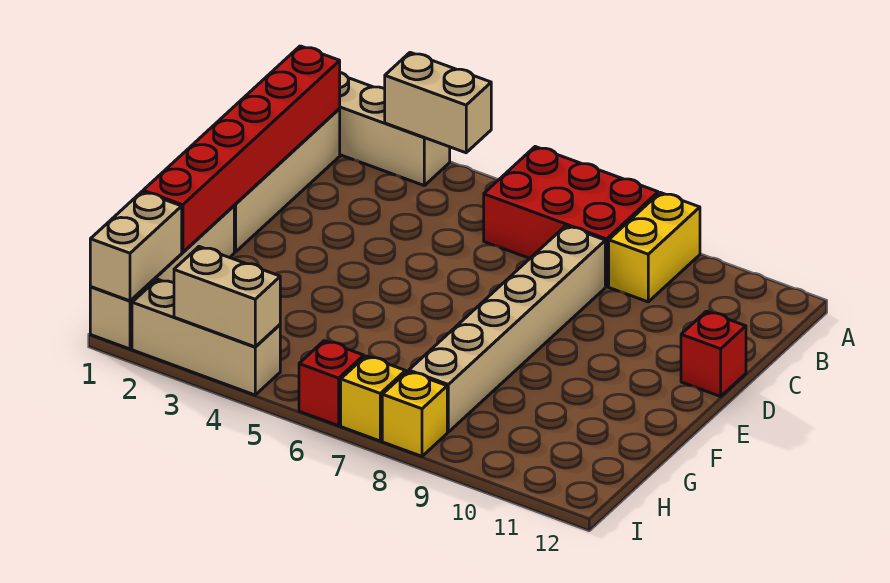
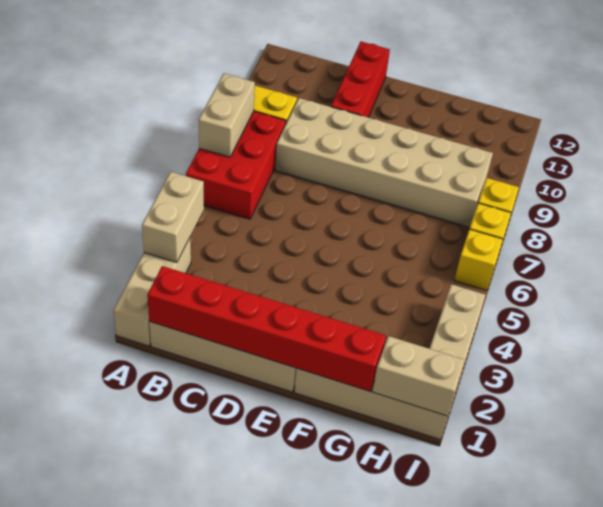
tan 1x6 brick [409,226,605,432] -> tan 2x6 brick [275,98,493,227]
red 1x1 brick [681,311,746,396] -> red 1x3 brick [331,42,390,117]
tan 1x2 brick [174,247,280,347] -> tan 1x2 brick moved to [199,73,255,157]
red 1x1 brick [299,341,364,426] -> yellow 1x1 brick [455,229,503,290]

